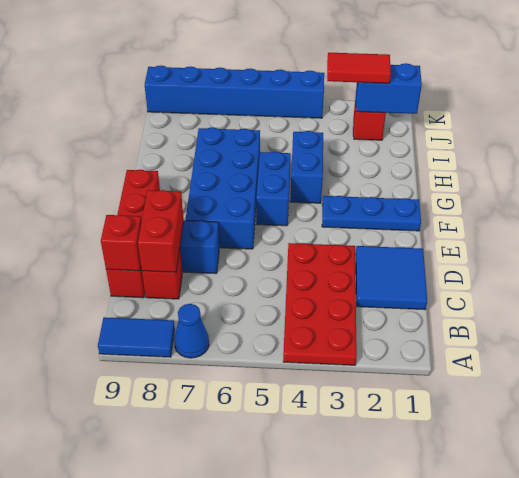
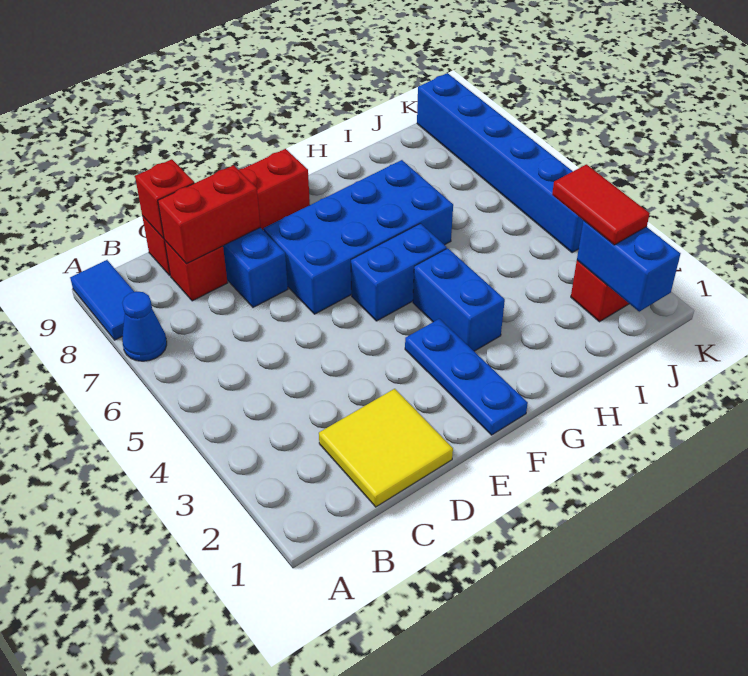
red 2x4 plate [283,243,357,365] -> none
blue 2x2 tile [356,246,427,310] -> yellow 2x2 tile [319,389,453,507]
blue 1x2 brick [290,131,323,203] -> blue 1x2 brick turned to [413,248,505,351]

